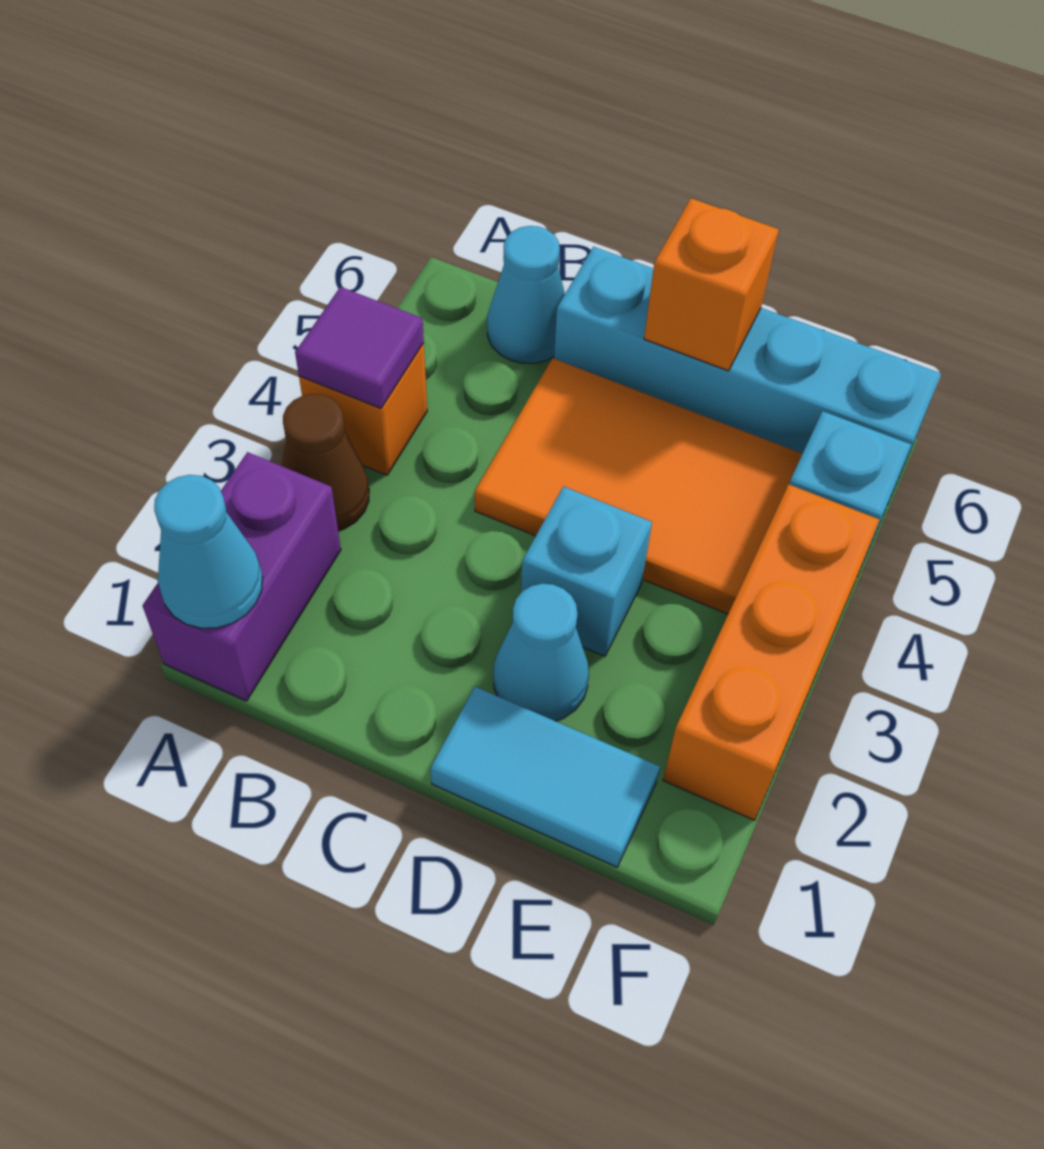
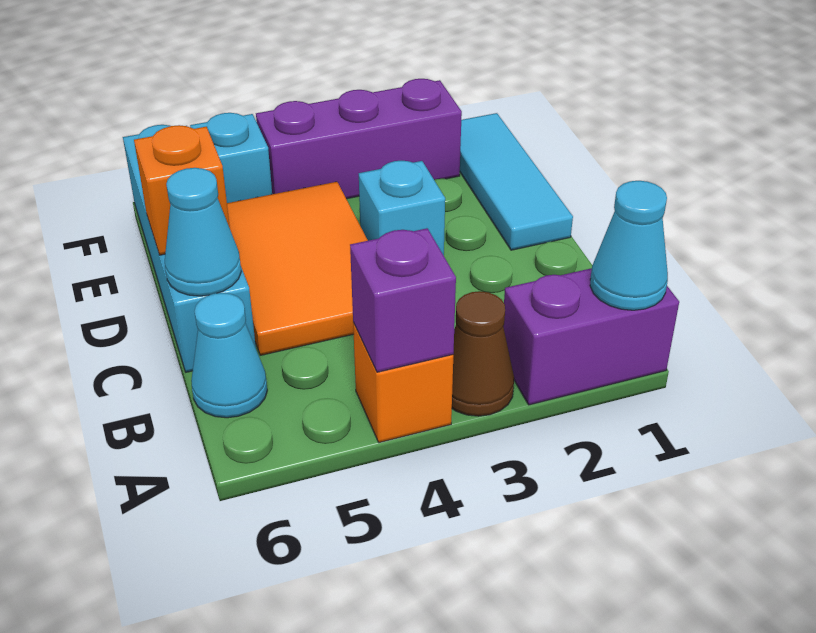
purple 1x1 tile [295,287,424,408] -> purple 1x1 brick [350,228,456,372]
cyan 1x2 tile [431,687,660,867] -> cyan 1x3 tile [460,113,573,250]
cyan 1x1 cone [494,584,589,721] -> cyan 1x1 cone moved to [165,168,241,296]
orange 1x3 brick [663,485,880,820] -> purple 1x3 brick [256,79,462,199]

